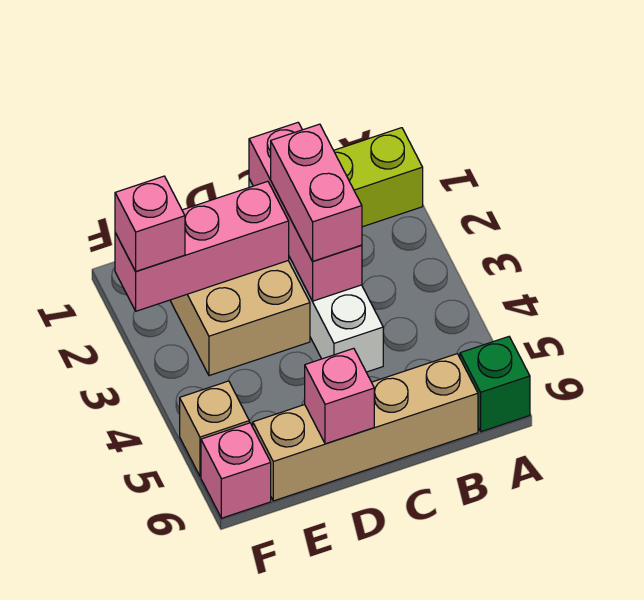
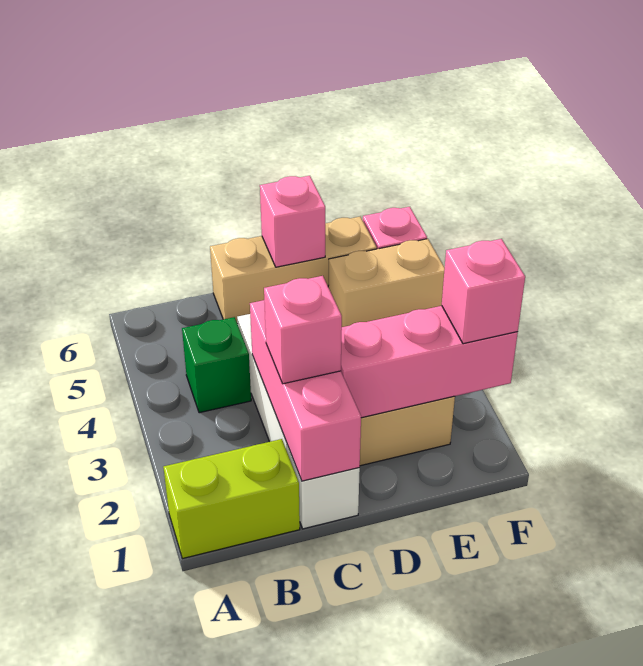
green 1x1 brick [460,337,530,432] -> green 1x1 brick moved to [182,317,251,413]
tan 1x4 brick [253,354,478,501] -> tan 1x3 brick [210,217,377,324]
pink 1x2 brick [271,124,362,261] -> pink 1x1 brick [264,276,342,384]
tan 1x1 brick [180,381,249,476] -> tan 1x2 brick [328,239,445,327]

